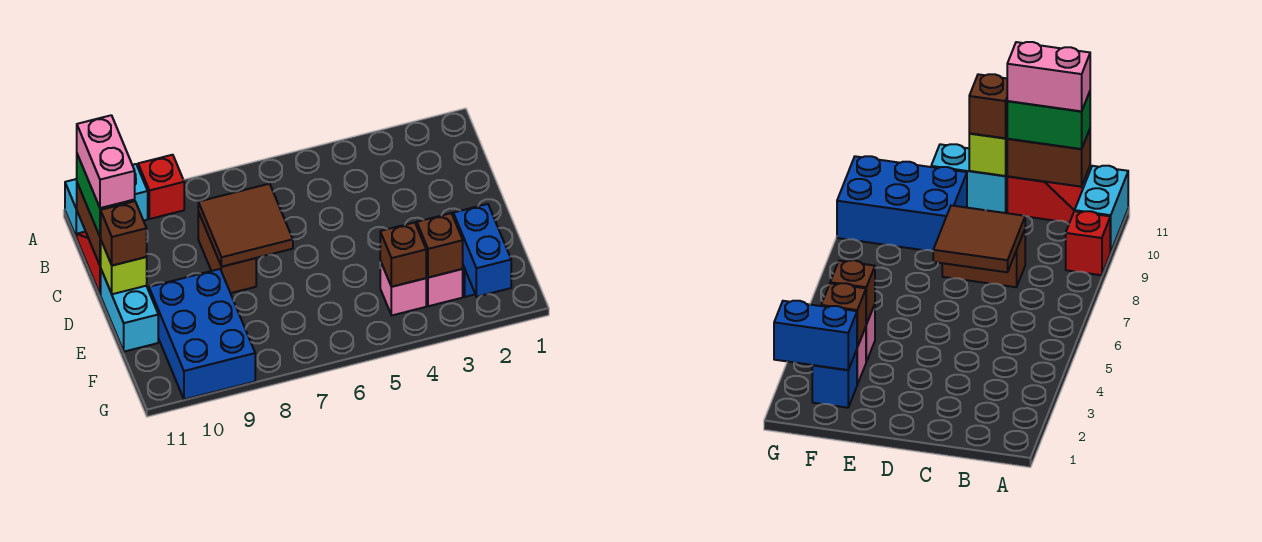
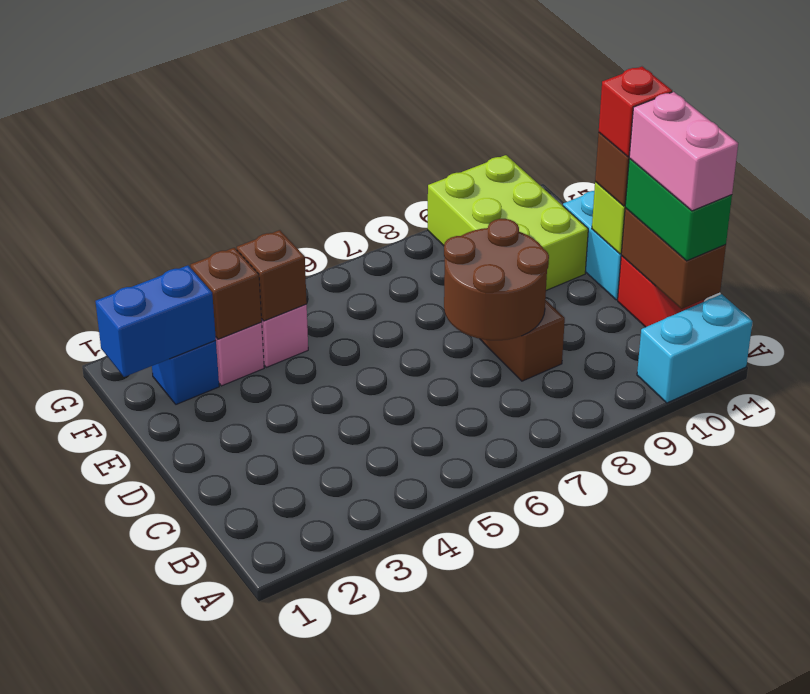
red 1x1 brick [138,155,184,219] -> red 1x1 brick moved to [599,67,672,157]
brown 2x2 tile [198,184,293,267] -> brown 2x2 round brick [444,219,549,340]
blue 2x3 brick [149,269,255,399] -> lime 2x3 brick [428,155,588,290]
blue 1x2 brick [453,204,511,297] -> blue 1x2 brick turned to [95,265,216,377]

